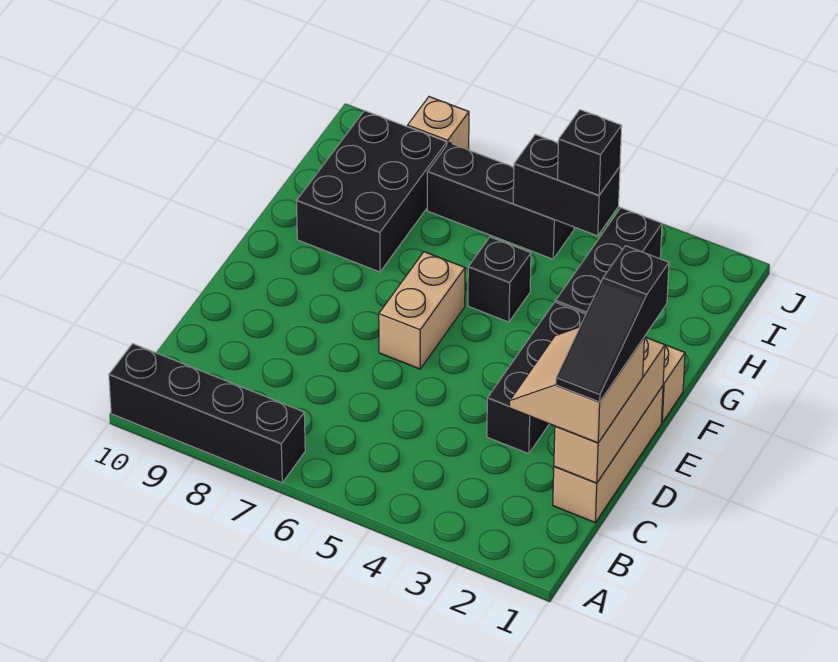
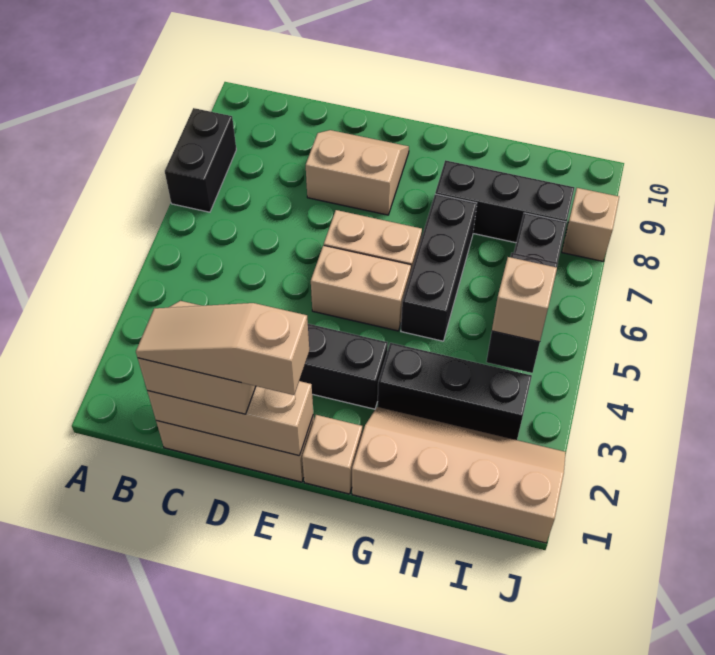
black 1x4 brick [109,344,305,483] -> black 1x2 brick [165,108,236,212]
black 1x3 slope [556,246,669,402] -> tan 1x3 slope [136,303,309,395]
none -> tan 2x2 slope [306,130,409,215]
none -> tan 1x2 brick [311,246,411,331]
none -> tan 2x4 slope [352,407,566,543]
black 1x1 brick [468,237,531,322] -> black 1x3 brick [401,194,477,341]
black 2x3 brick [297,111,447,272] -> black 1x3 brick [435,160,574,243]
black 1x1 brick [557,110,622,195] -> tan 1x1 brick [492,257,557,342]

